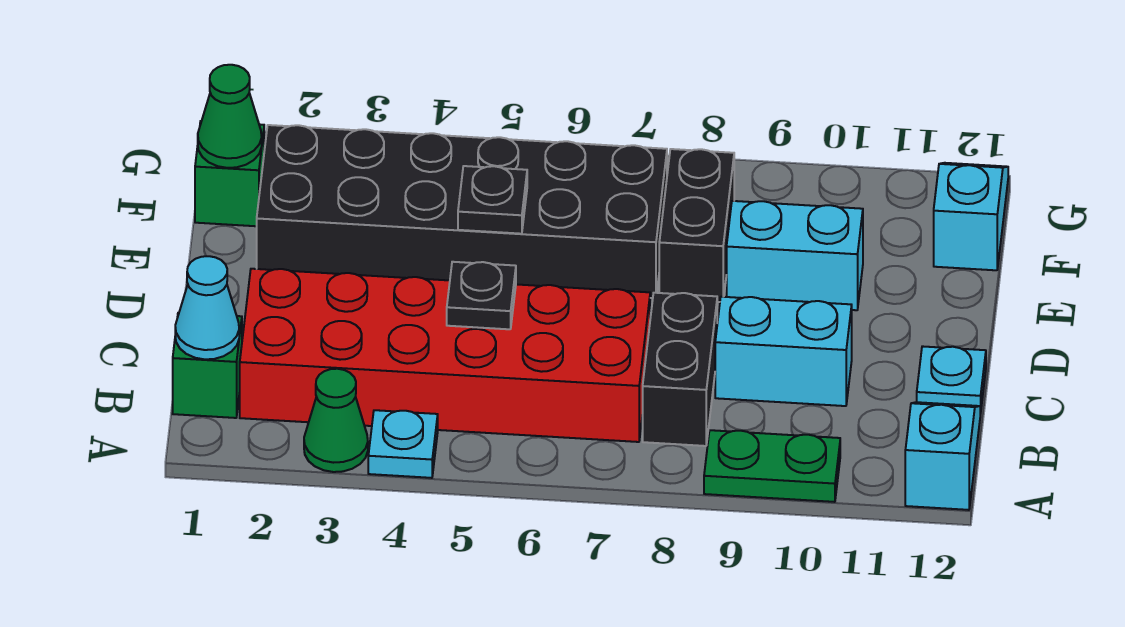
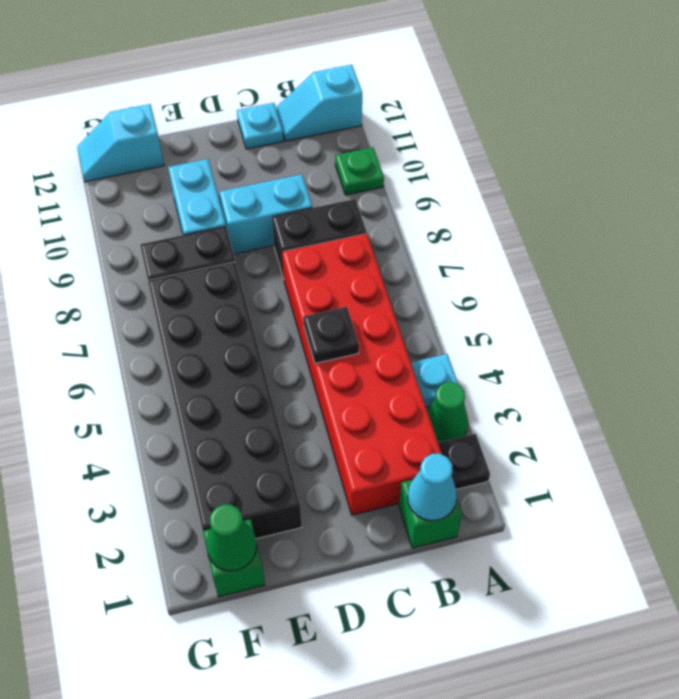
green 1x2 plate [704,430,840,502] -> green 1x1 plate [335,147,384,195]
cyan 1x2 brick [715,297,852,406] -> cyan 1x2 brick turned to [219,174,312,254]
black 1x1 plate [458,166,527,234] -> black 1x1 plate moved to [438,434,490,489]

